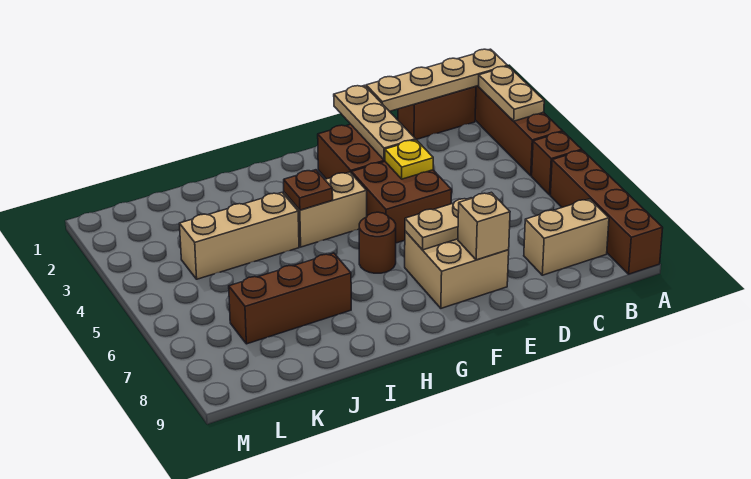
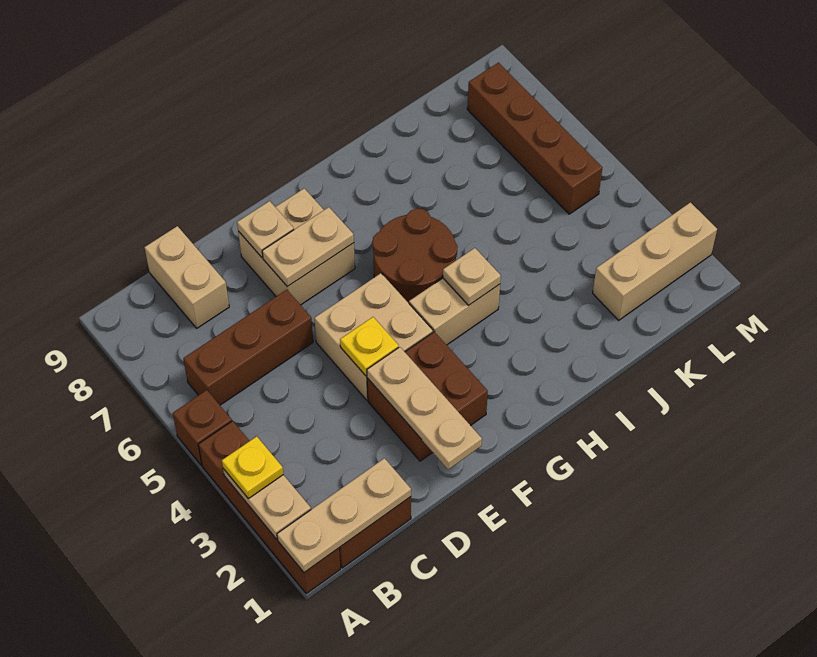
tan 1x4 plate [366,49,508,111] -> tan 1x3 plate [277,458,411,572]
none -> yellow 1x1 plate [222,436,283,499]
brown 1x4 brick [550,150,663,274] -> brown 1x4 brick moved to [467,63,602,214]
tan 1x2 brick [524,199,609,275] -> tan 1x2 brick turned to [145,226,229,328]
brown 2x2 brick [352,162,452,243] -> tan 2x2 brick [314,273,433,400]
tan 1x1 brick [458,192,510,260] -> tan 1x1 plate [237,201,294,257]
brown 1x1 round brick [359,212,396,273] -> brown 2x2 round brick [372,208,458,303]
brown 1x1 plate [284,170,333,210] -> tan 1x1 plate [443,248,501,306]
tan 1x3 brick [179,193,299,279] -> tan 1x3 brick moved to [593,202,717,320]
brown 1x3 brick [229,253,351,344] -> brown 1x3 brick moved to [183,290,313,405]

